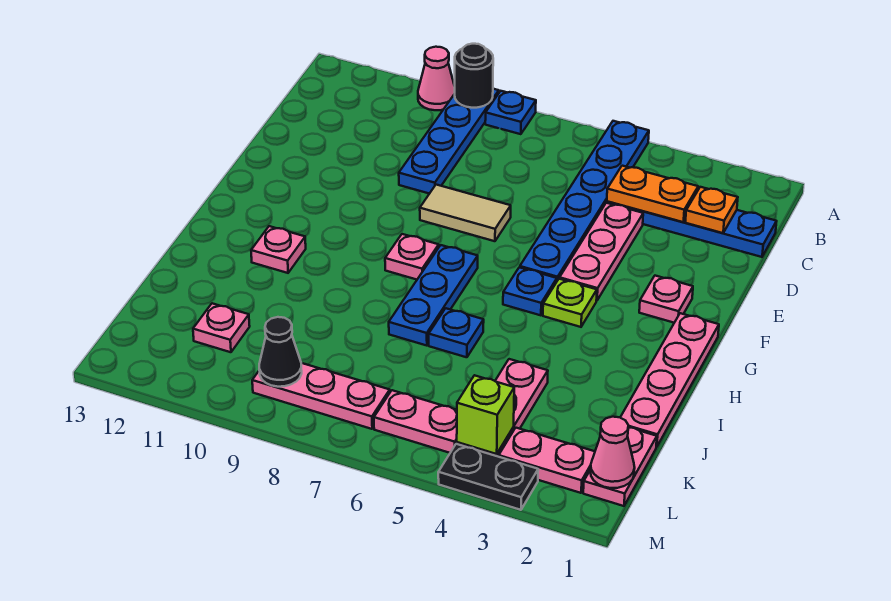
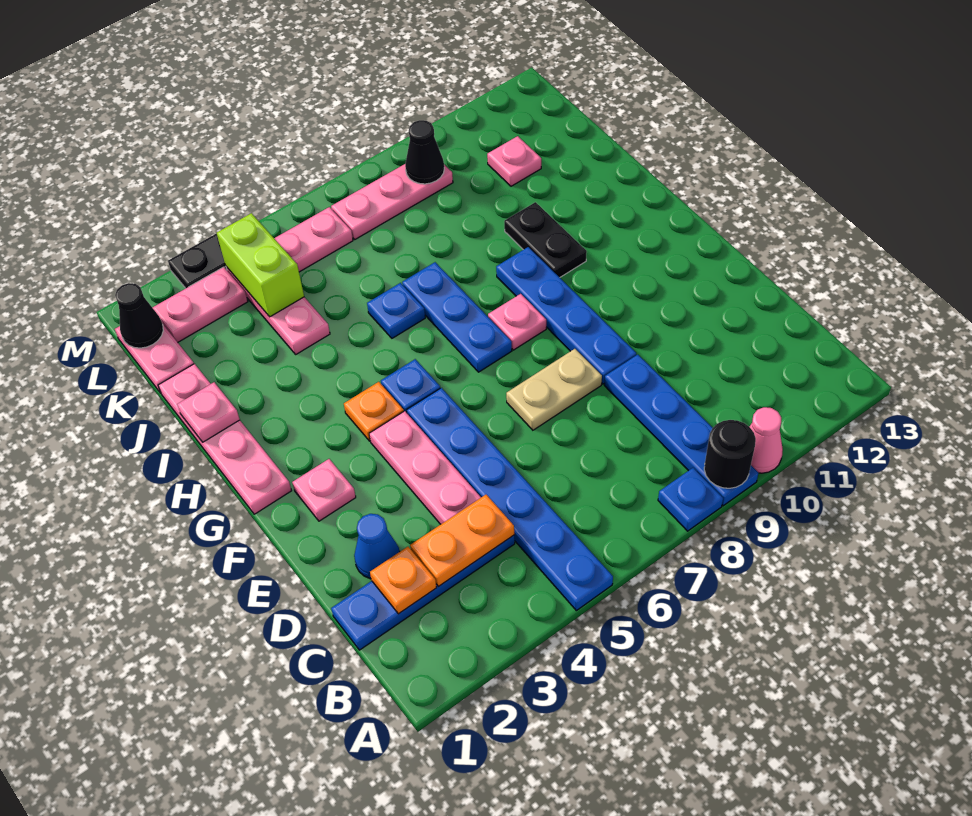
none -> blue 1x1 cone [354,514,400,579]
tan 1x2 tile [420,185,511,241] -> tan 1x2 plate [506,349,602,430]
none -> blue 1x4 plate [496,247,636,384]
lime 1x1 plate [543,279,597,327] -> orange 1x1 plate [344,382,404,441]
none -> black 1x2 plate [504,202,587,277]
pink 1x1 plate [251,226,306,273] -> pink 1x1 plate moved to [177,382,240,442]
pink 1x1 cone [590,417,635,488] -> black 1x1 cone [115,283,163,348]
lime 1x1 brick [457,375,514,454] -> lime 1x2 brick [217,213,304,317]

